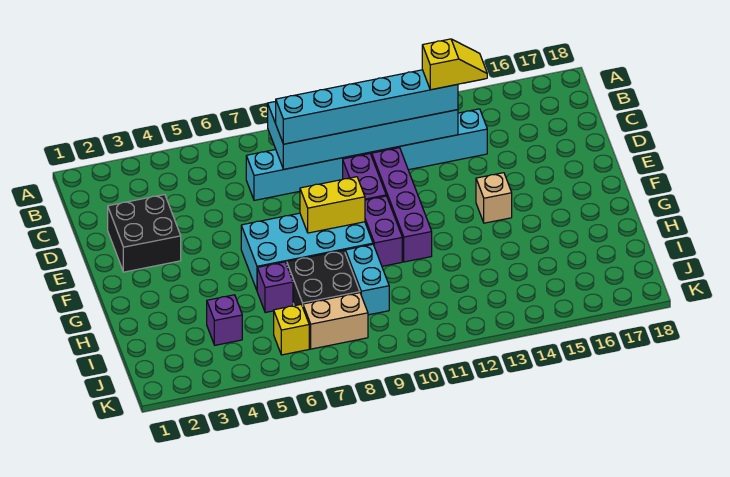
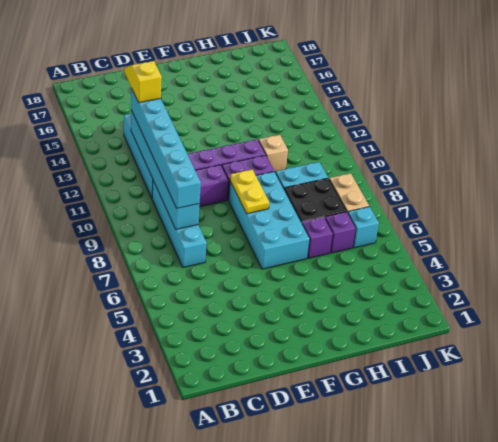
cyan 2x6 brick [268,101,458,169] -> cyan 1x6 brick [131,111,200,229]
black 2x2 brick [108,195,181,272] -> none
yellow 1x2 brick [300,177,365,233] -> yellow 1x2 plate [230,169,269,214]
tan 1x1 brick [476,173,512,223] -> tan 1x1 brick moved to [259,135,288,172]
purple 1x1 brick [207,295,242,345] -> purple 1x1 brick moved to [325,212,356,253]
yellow 1x1 brick [274,305,309,355] -> cyan 1x1 brick [348,207,379,248]

